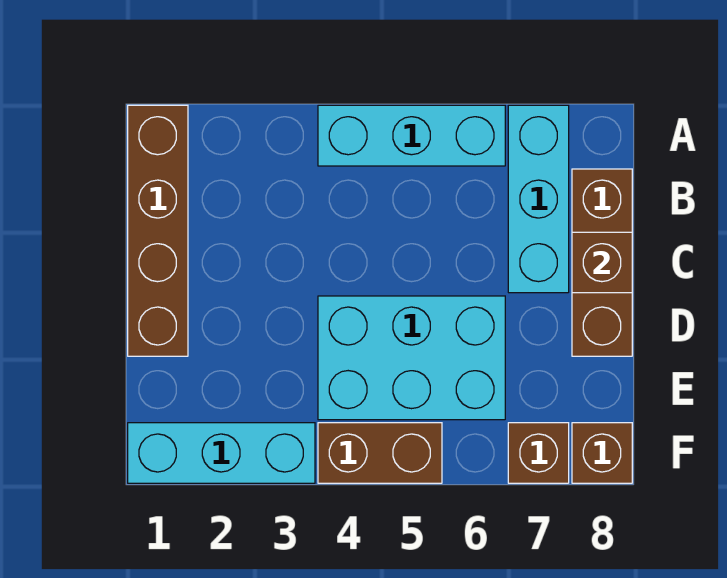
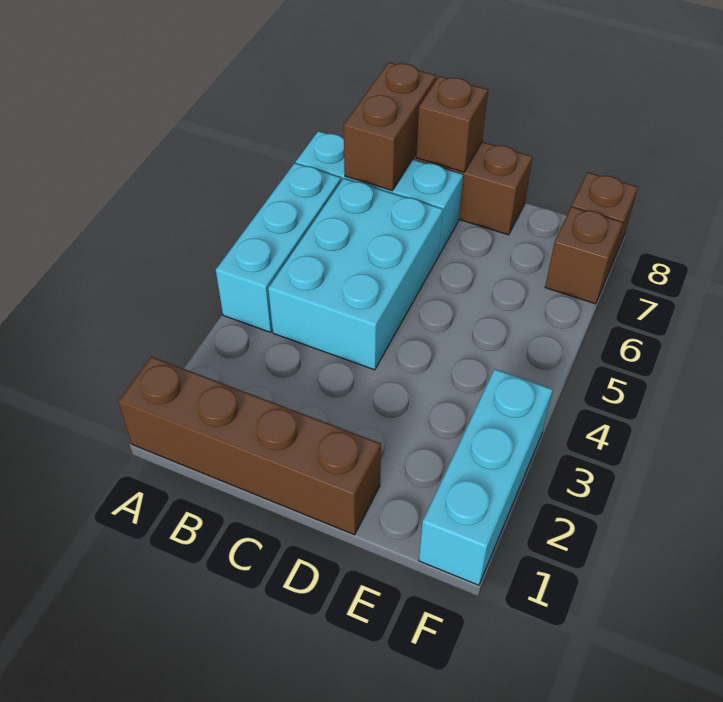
cyan 2x3 brick [318,296,505,420] -> cyan 2x3 brick moved to [268,178,443,370]
brown 1x2 brick [318,423,442,483] -> brown 1x2 brick moved to [344,62,436,191]

